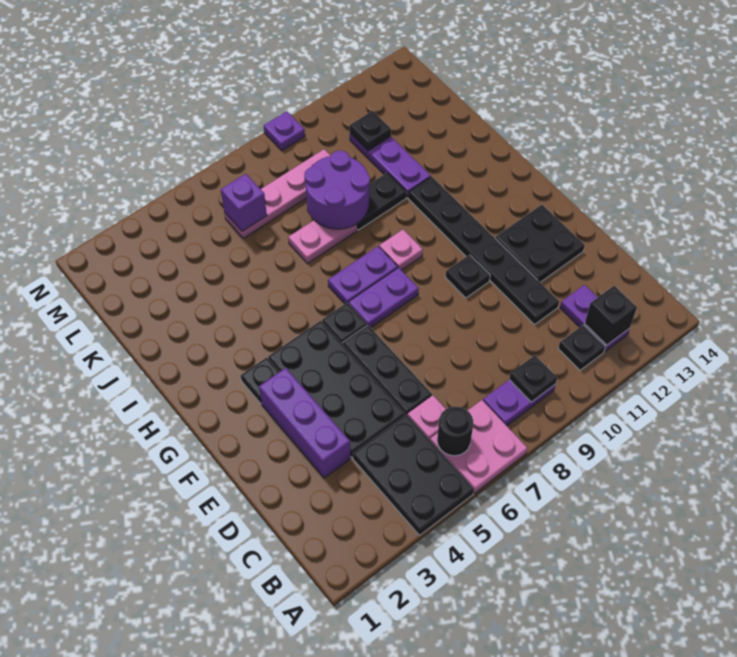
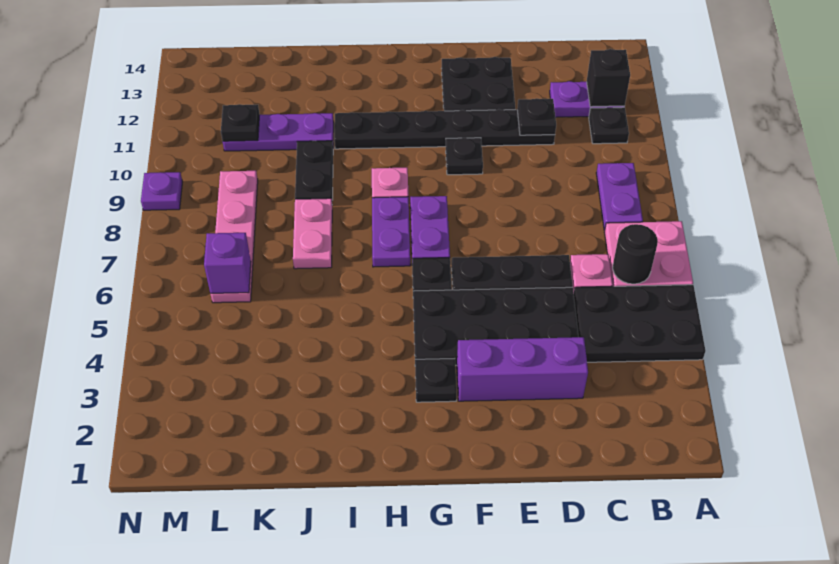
black 1x1 plate [509,355,557,402] -> black 1x1 plate moved to [517,98,556,135]
purple 2x2 round brick [305,151,370,229] -> none

